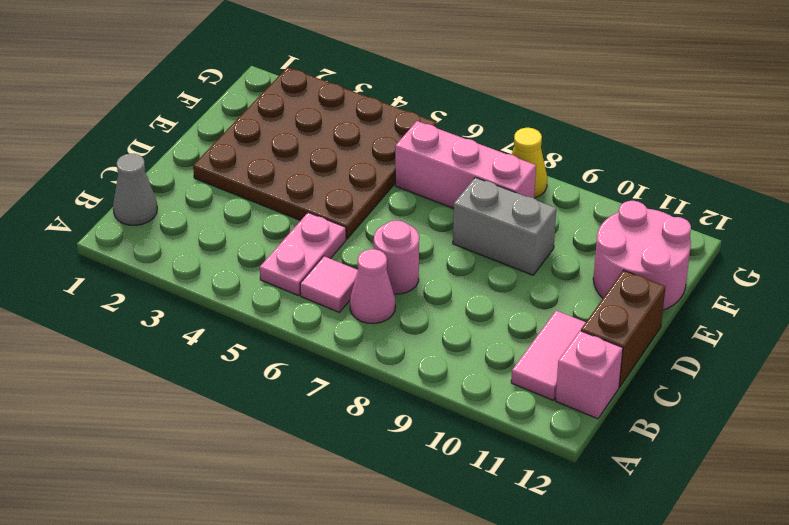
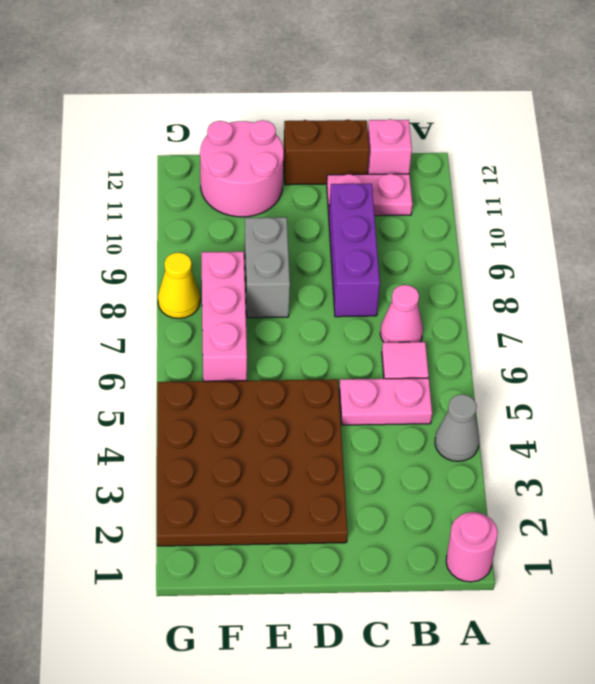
grey 1x1 cone [113,154,157,225] -> grey 1x1 cone moved to [435,394,479,461]
pink 1x2 tile [511,311,586,400] -> pink 1x2 plate [327,174,412,216]
pink 1x1 round brick [374,221,419,294] -> pink 1x1 round brick moved to [446,512,498,582]
none -> purple 1x3 brick [329,183,380,317]

